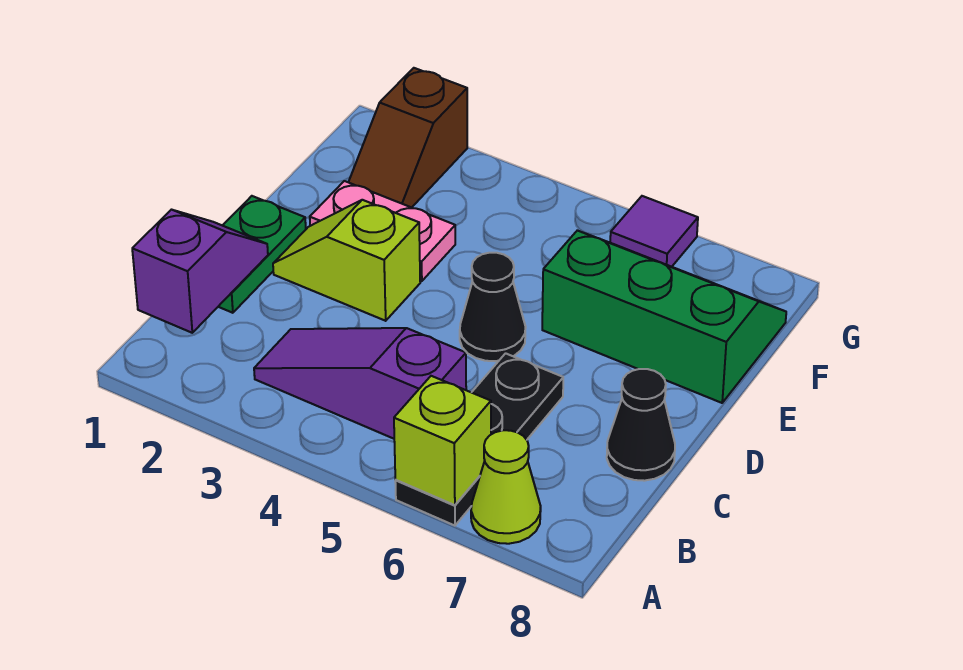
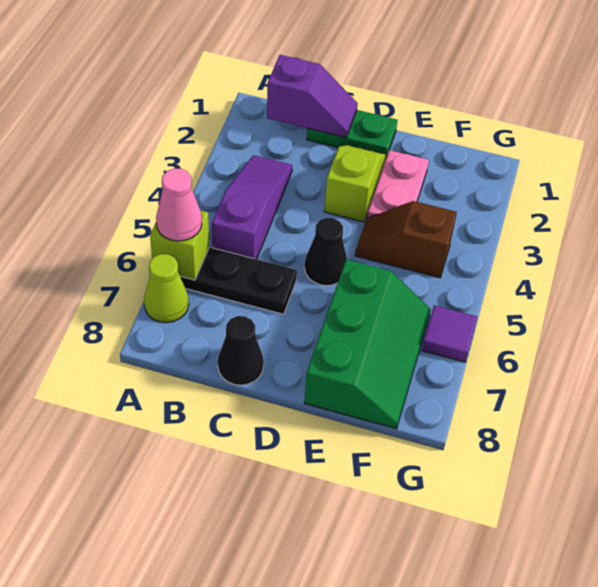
none -> pink 1x1 cone [156,168,202,241]
brown 1x2 slope [348,68,467,208] -> brown 1x2 slope moved to [355,201,457,278]

